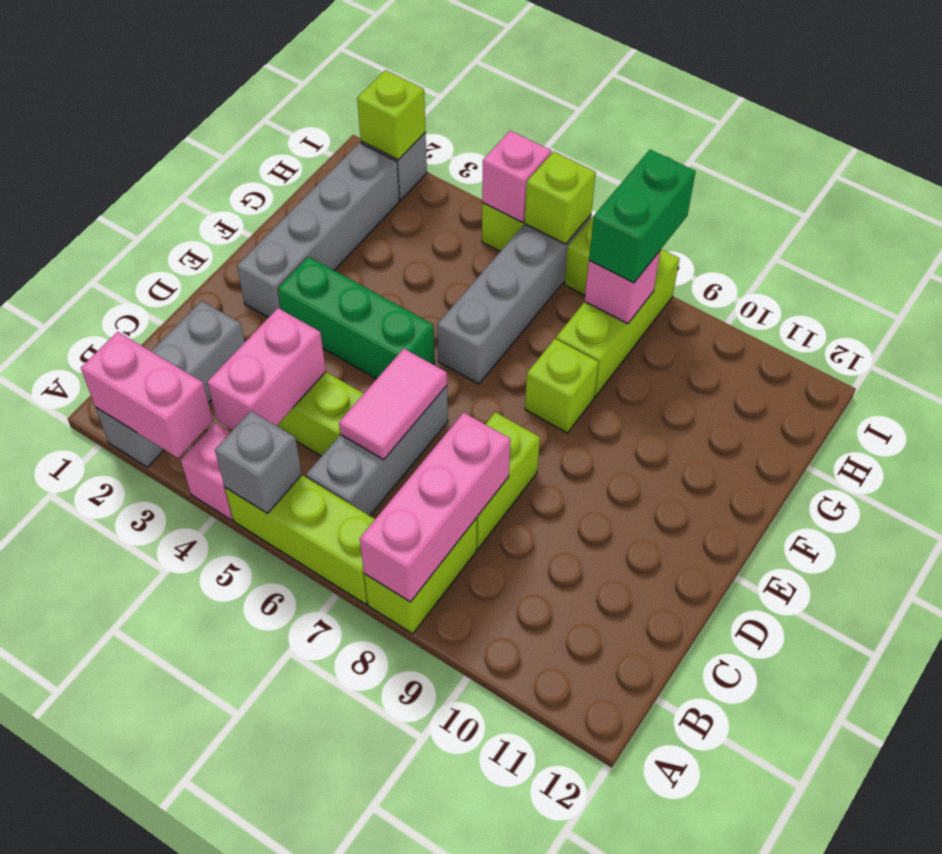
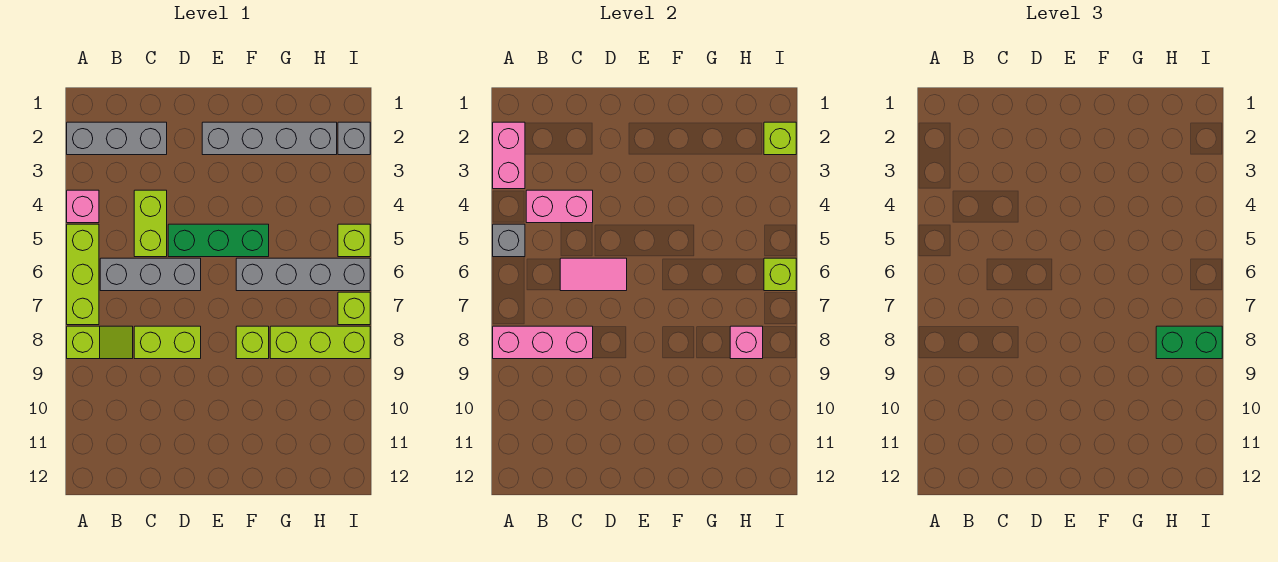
lime 1x2 brick [364,518,477,634] -> lime 1x2 slope [67,326,133,359]
green 1x3 brick [278,257,435,379] -> green 1x3 brick turned to [168,224,269,257]
pink 1x1 brick [482,131,551,223] -> none

